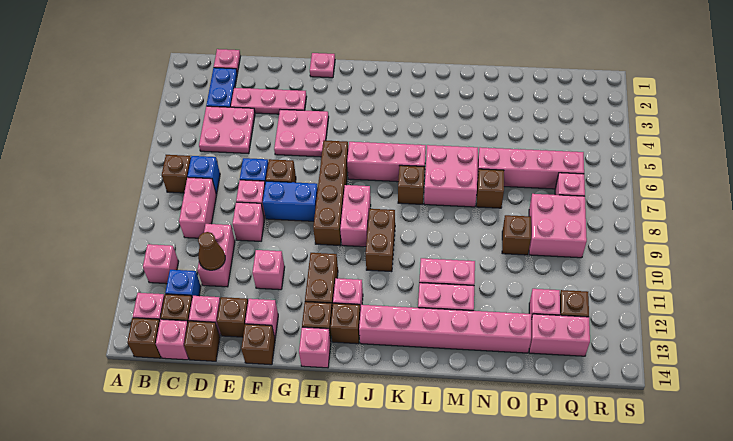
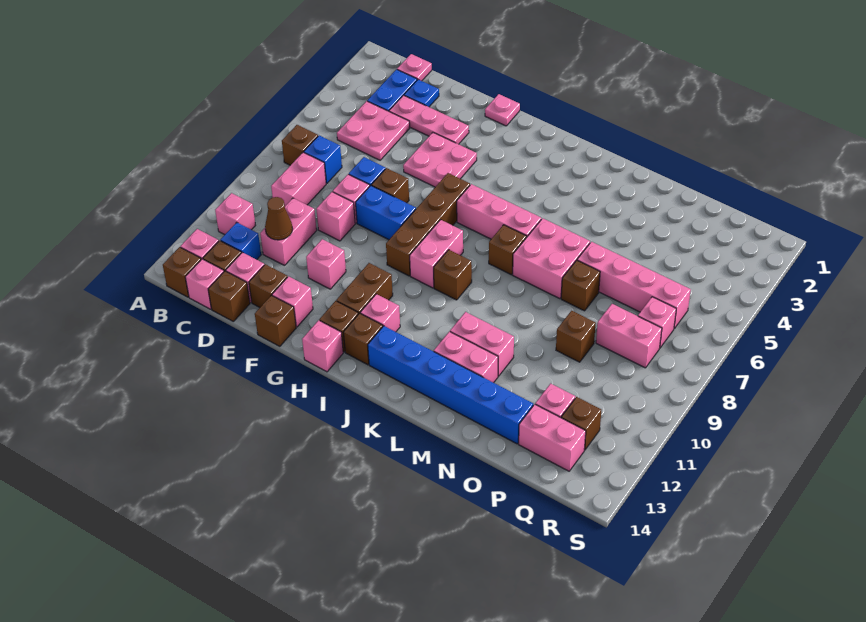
none -> blue 1x1 plate [404,80,439,107]
brown 1x2 brick [366,209,395,272] -> brown 1x1 brick [434,250,472,300]
pink 1x6 brick [359,305,531,353] -> blue 1x6 brick [368,326,533,444]
pink 2x2 brick [529,194,587,258] -> pink 1x2 brick [596,304,662,368]

